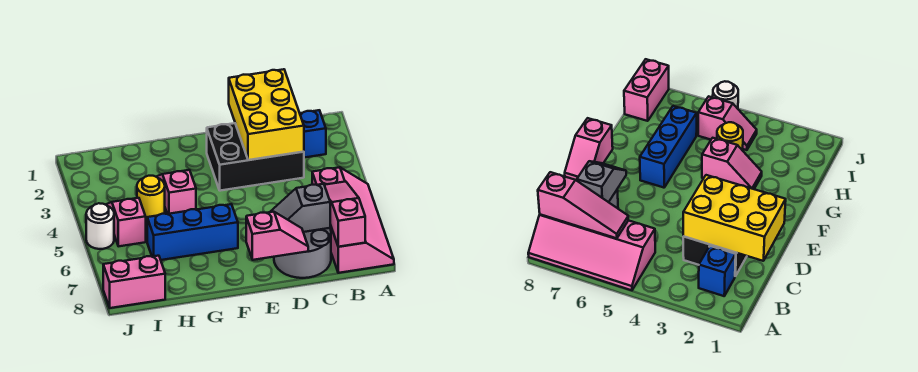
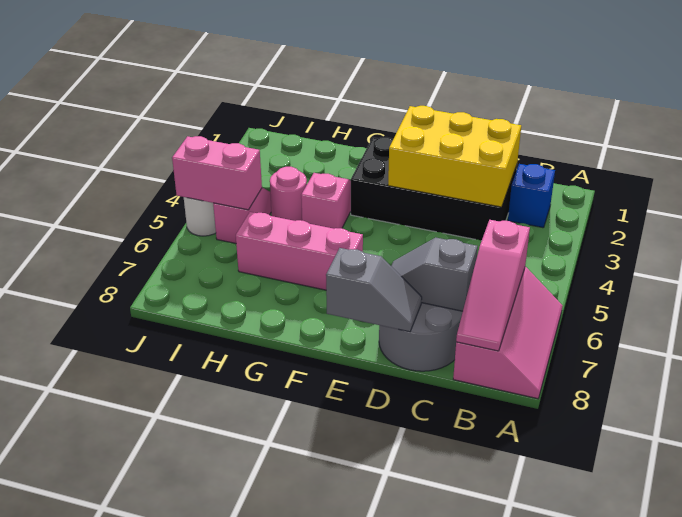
pink 2x4 slope [312,167,394,273] -> pink 2x3 slope [453,267,563,399]
pink 1x3 slope [325,182,365,247] -> pink 1x3 slope turned to [456,220,530,351]
yellow 2x3 brick [229,69,304,160] -> yellow 2x3 brick turned to [388,106,521,207]
black 2x3 brick [207,123,304,191] -> black 2x4 brick [351,137,517,241]
pink 1x2 slope [246,212,308,260] -> grey 1x2 slope [326,248,422,332]
blue 1x3 brick [147,204,238,260] -> pink 1x3 brick [236,212,363,290]
yellow 1x1 round brick [137,176,165,221] -> pink 1x1 round brick [270,167,307,221]
pink 1x2 brick [103,256,165,308] -> pink 1x2 brick moved to [172,136,262,210]

